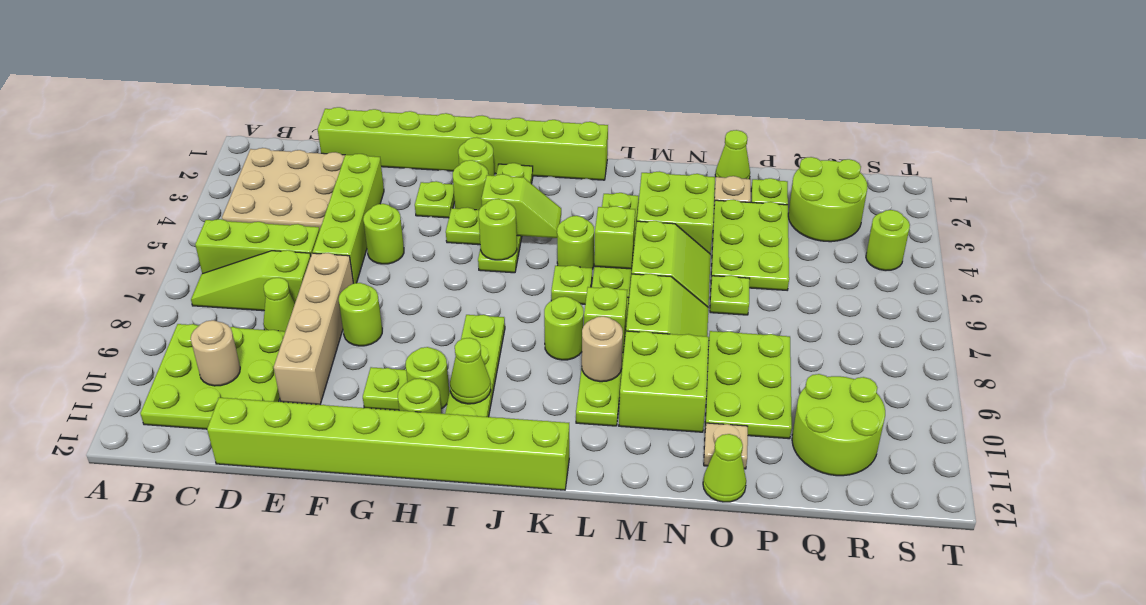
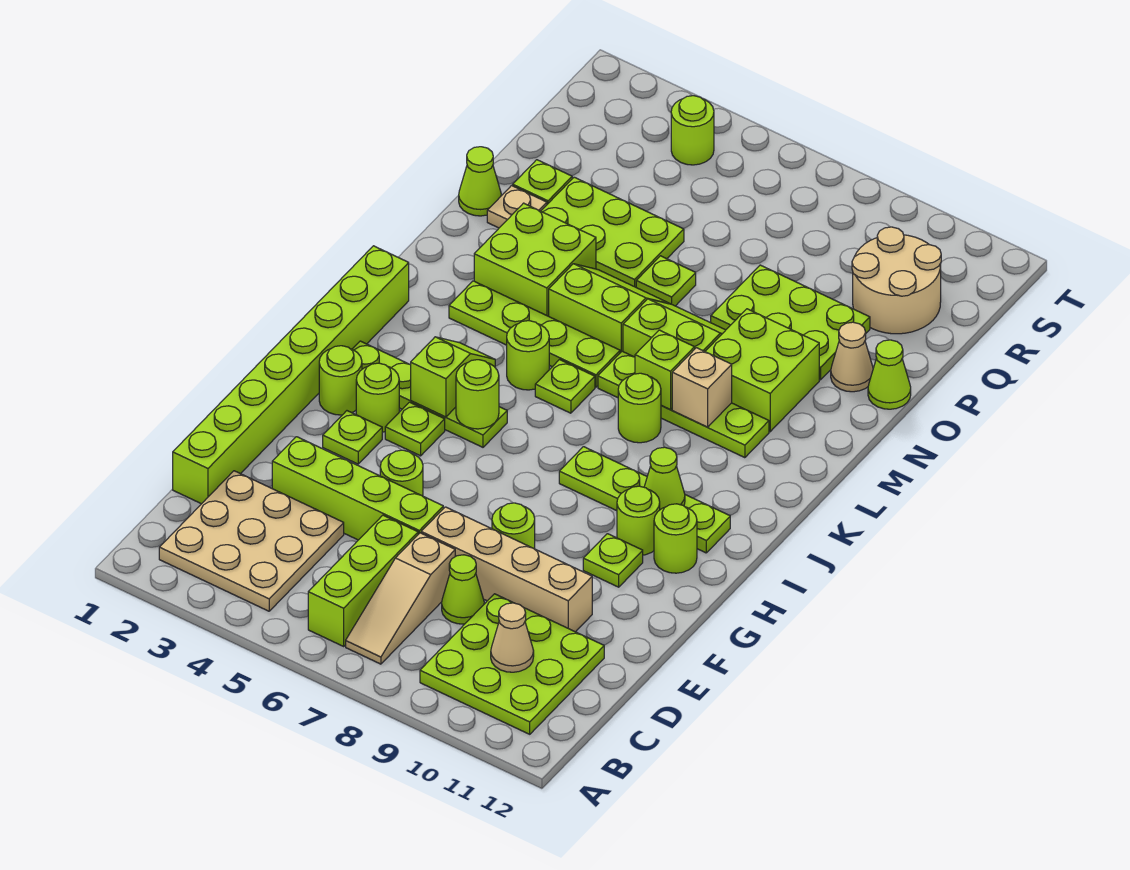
lime 1x3 slope [191,250,311,311] -> tan 1x3 slope [346,533,455,664]
tan 1x1 round brick [191,320,240,386] -> tan 1x1 cone [491,603,534,672]
lime 1x8 brick [207,398,569,490] -> none
lime 1x1 brick [594,206,635,269] -> none
tan 1x1 round brick [582,316,623,382] -> tan 1x1 brick [672,348,732,427]
tan 1x1 plate [704,423,748,469] -> tan 1x1 cone [831,322,873,392]
lime 2x2 round brick [788,157,867,242] -> none
lime 2x2 round brick [792,374,885,476] -> tan 2x2 round brick [852,227,941,334]

